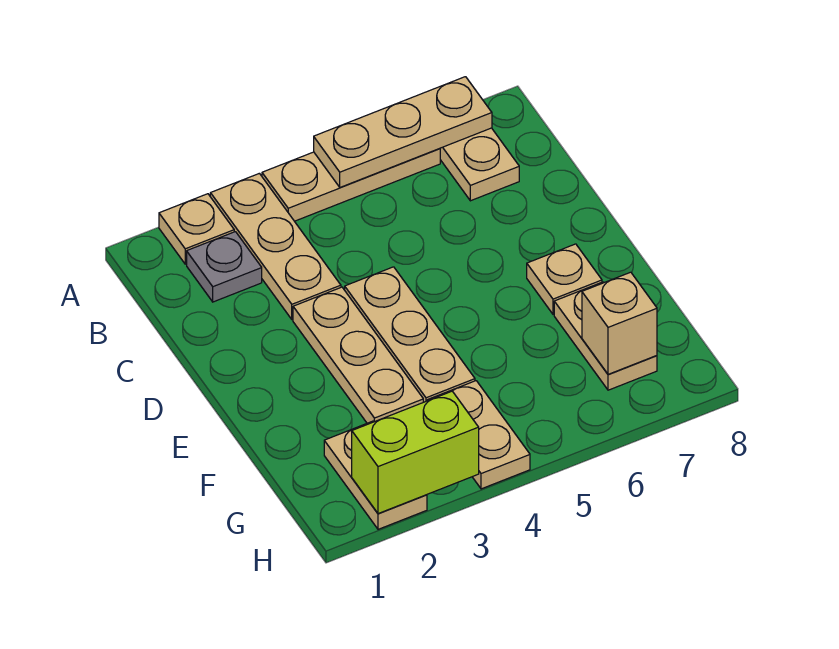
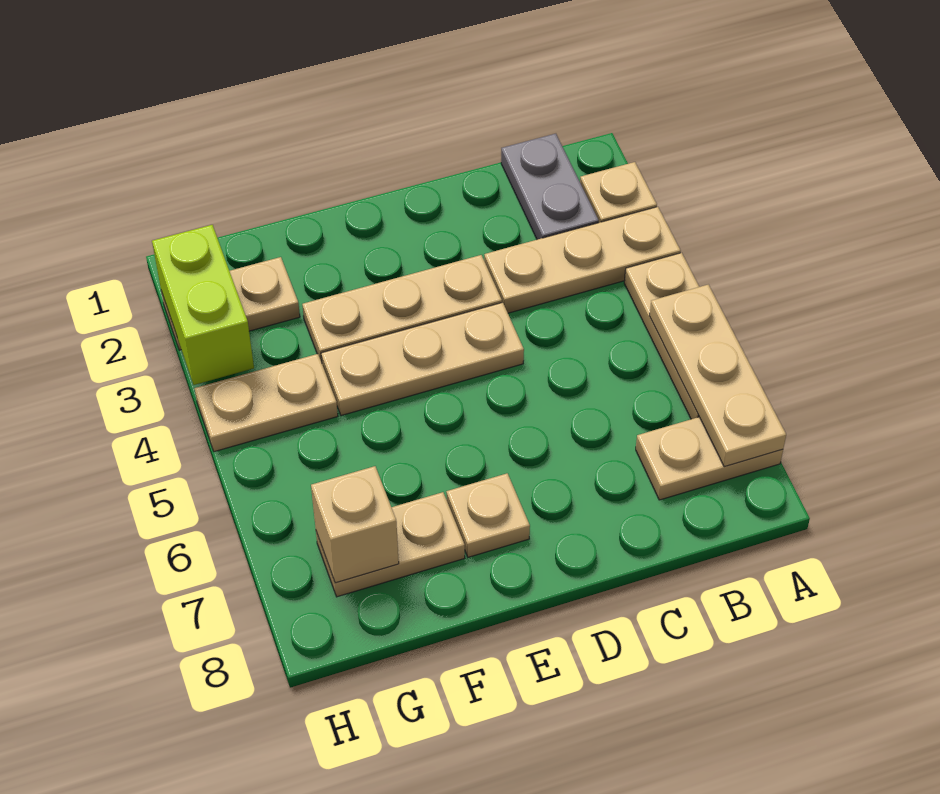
grey 1x1 plate [187,232,262,302] -> grey 1x2 plate [501,134,599,239]

